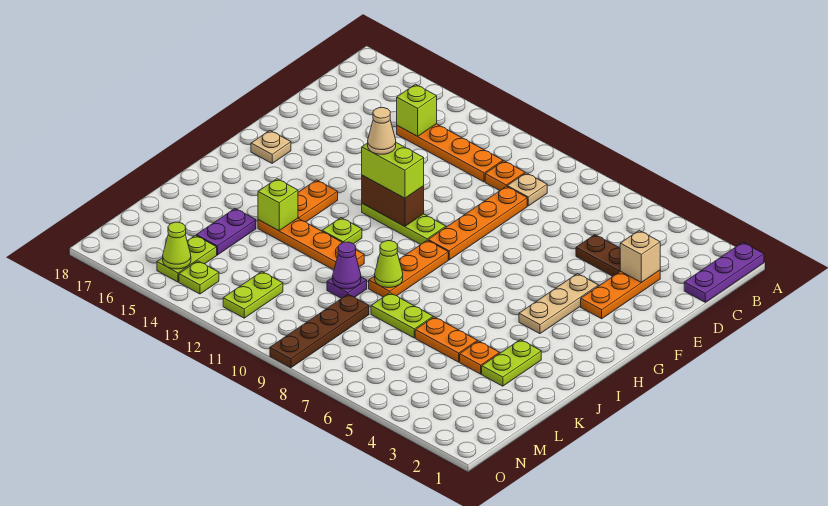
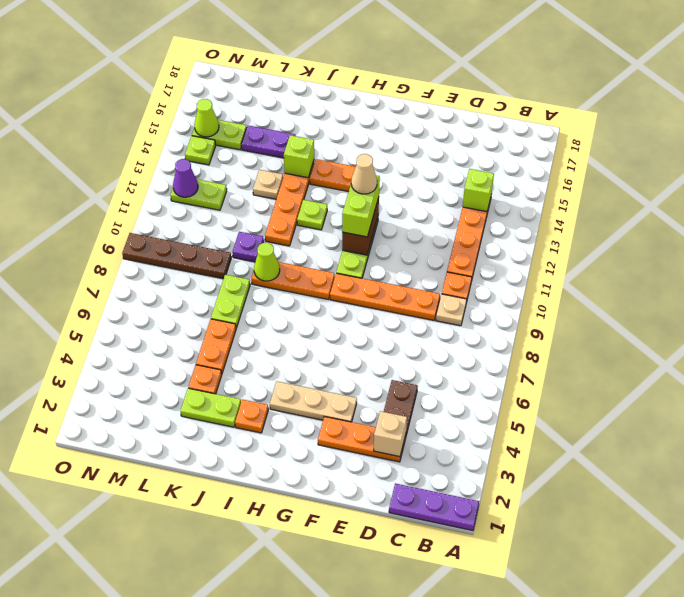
tan 1x1 plate [251,131,291,163] -> tan 1x1 plate moved to [253,170,283,199]
none -> orange 1x1 plate [235,400,268,433]
purple 1x1 cone [333,242,361,289] -> purple 1x1 cone moved to [173,159,198,197]

